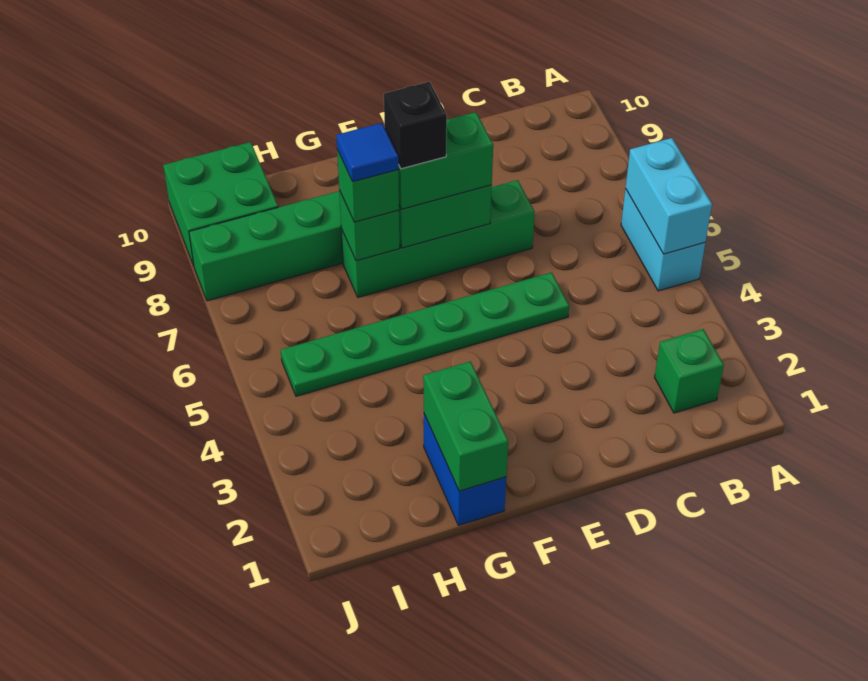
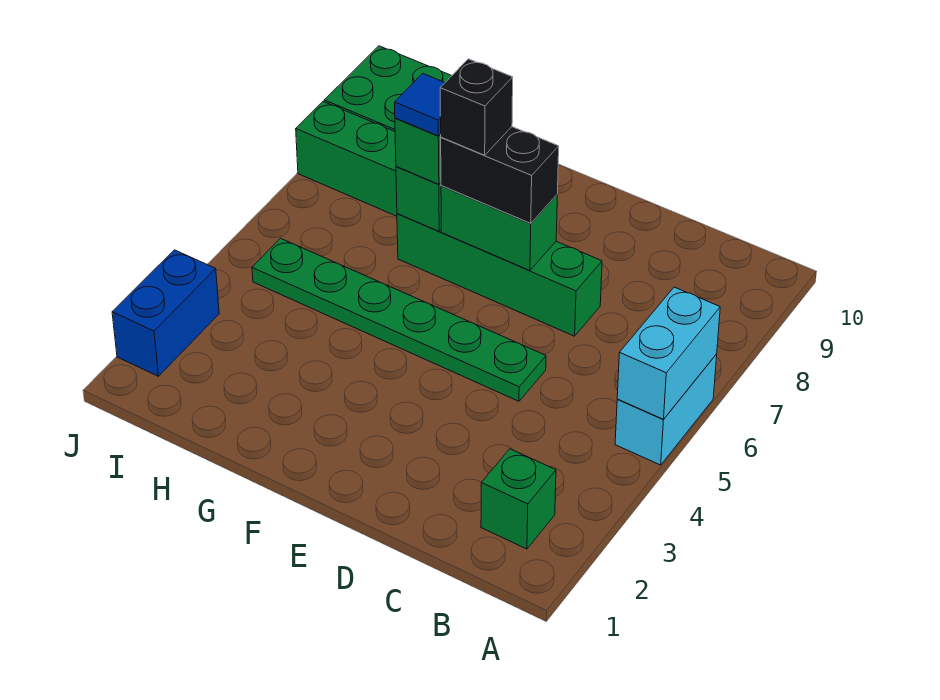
green 1x2 brick [398,112,493,209] -> black 1x2 brick [441,127,559,223]
blue 1x2 brick [424,414,506,525] -> blue 1x2 brick moved to [112,250,219,376]
green 1x2 brick [423,361,508,491] -> none

